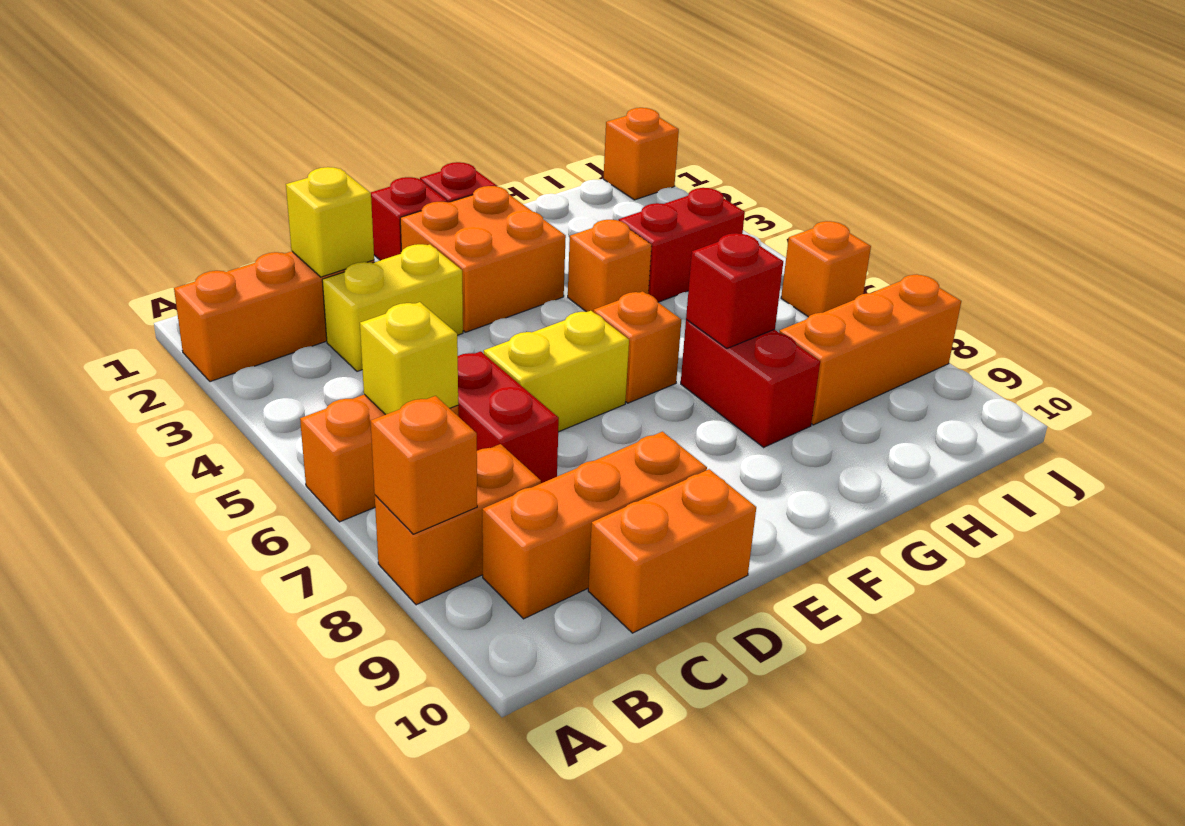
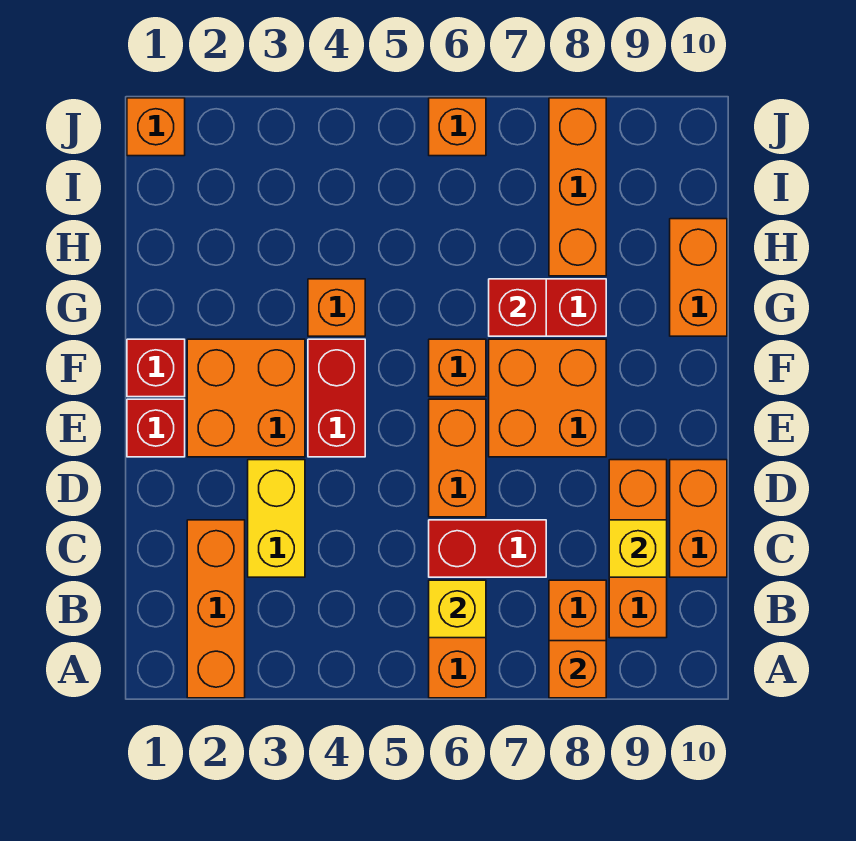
yellow 1x1 brick [286,167,374,277] -> yellow 1x1 brick moved to [609,520,667,577]
yellow 1x2 brick [484,311,629,432] -> orange 1x2 brick [429,399,486,517]
none -> orange 2x2 brick [489,339,606,457]
none -> orange 1x2 brick [670,219,727,336]
red 1x2 brick [618,188,745,302] -> red 1x2 brick moved to [308,339,365,457]

